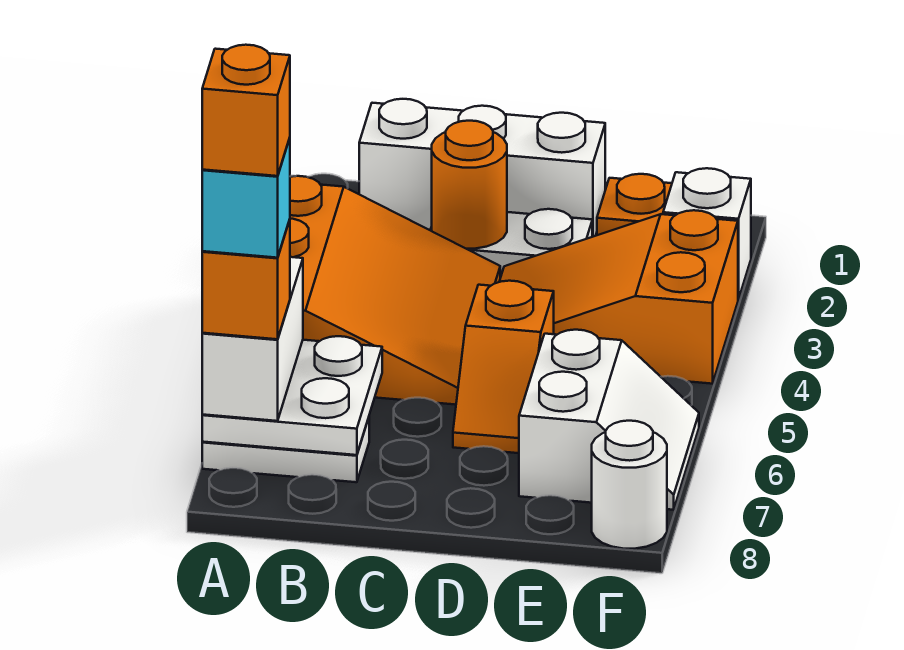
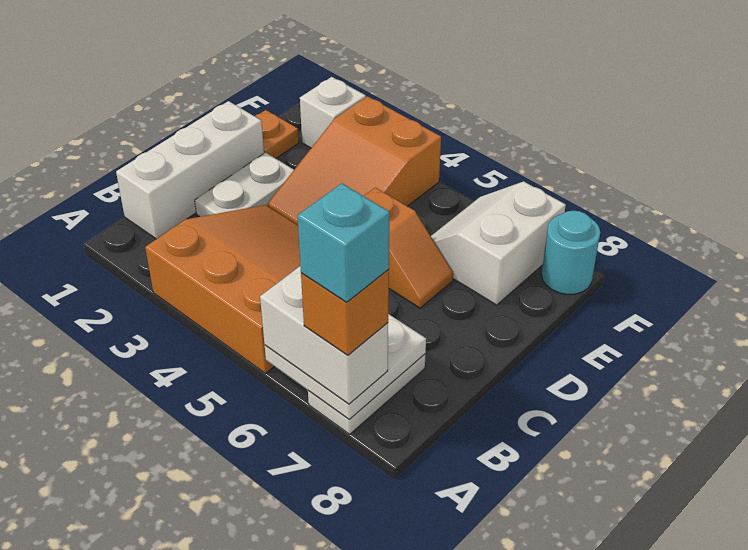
orange 1x1 brick [202,45,290,176] -> none
orange 1x1 round brick [432,121,507,249] -> none
white 2x2 slope [519,330,699,510] -> white 2x2 slope turned to [431,181,566,305]
white 1x1 round brick [592,421,667,549] -> cyan 1x1 round brick [542,211,600,294]

